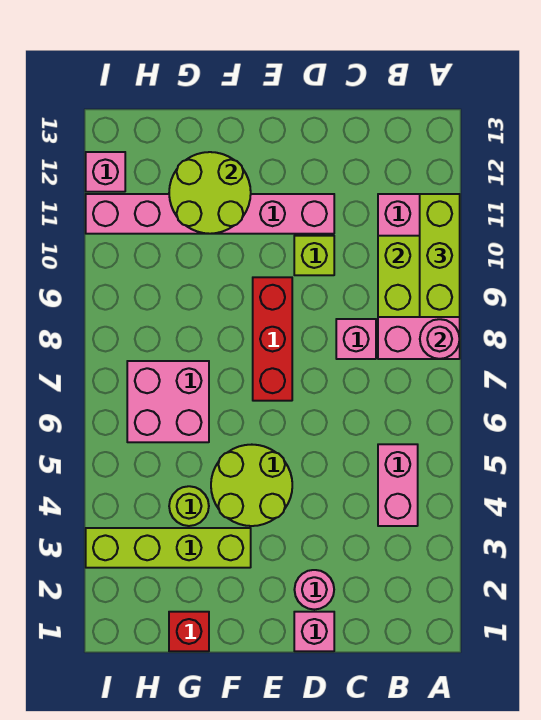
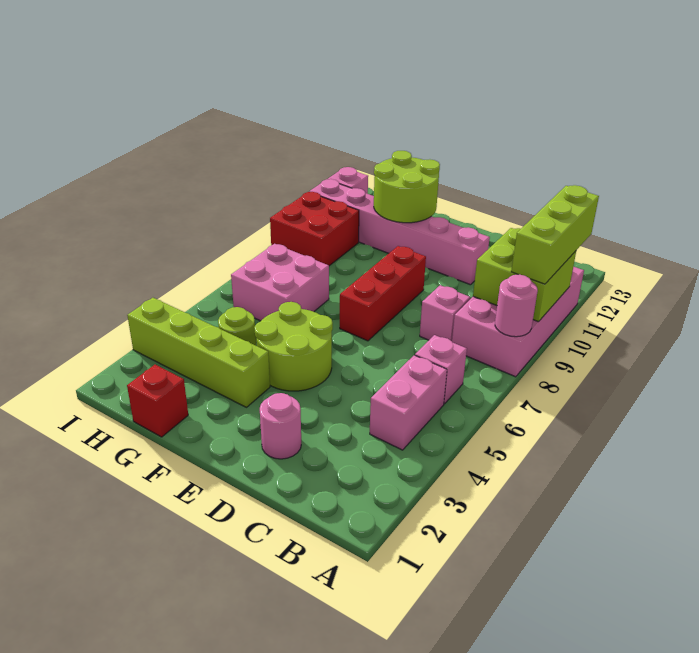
pink 1x1 brick [294,612,334,651] -> pink 1x1 brick moved to [415,335,467,404]
lime 1x1 brick [294,236,334,275] -> none
none -> red 2x2 brick [270,192,359,266]

